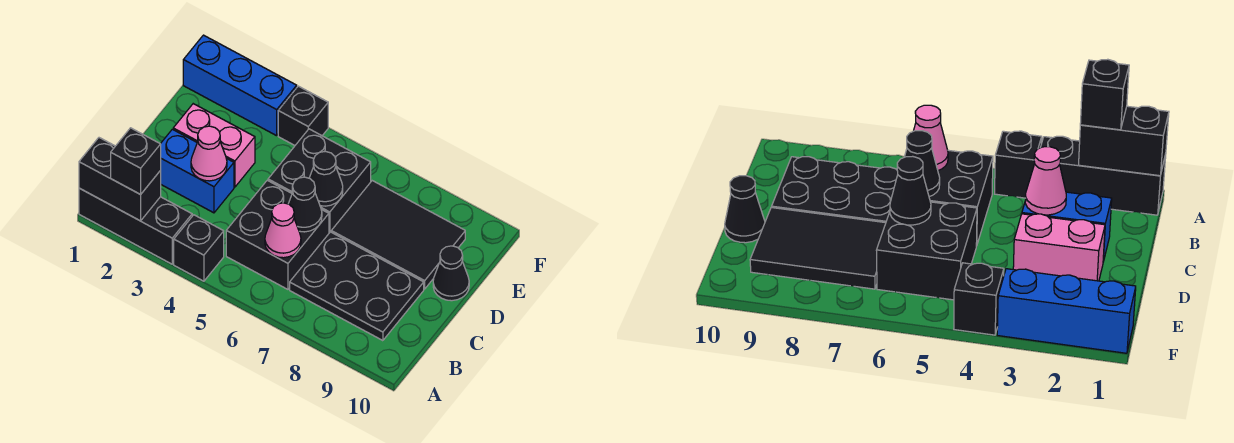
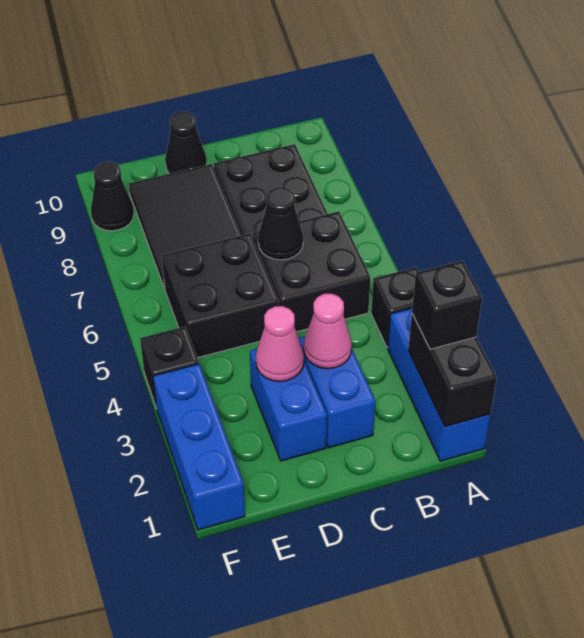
black 1x3 brick [79,188,192,264] -> blue 1x3 brick [388,308,490,461]
pink 1x1 cone [265,203,301,258] -> pink 1x1 cone moved to [256,306,304,381]
pink 1x2 brick [173,104,255,187] -> blue 1x2 brick [250,349,327,461]
black 1x1 cone [309,151,343,206] -> black 1x1 cone moved to [91,162,134,231]

